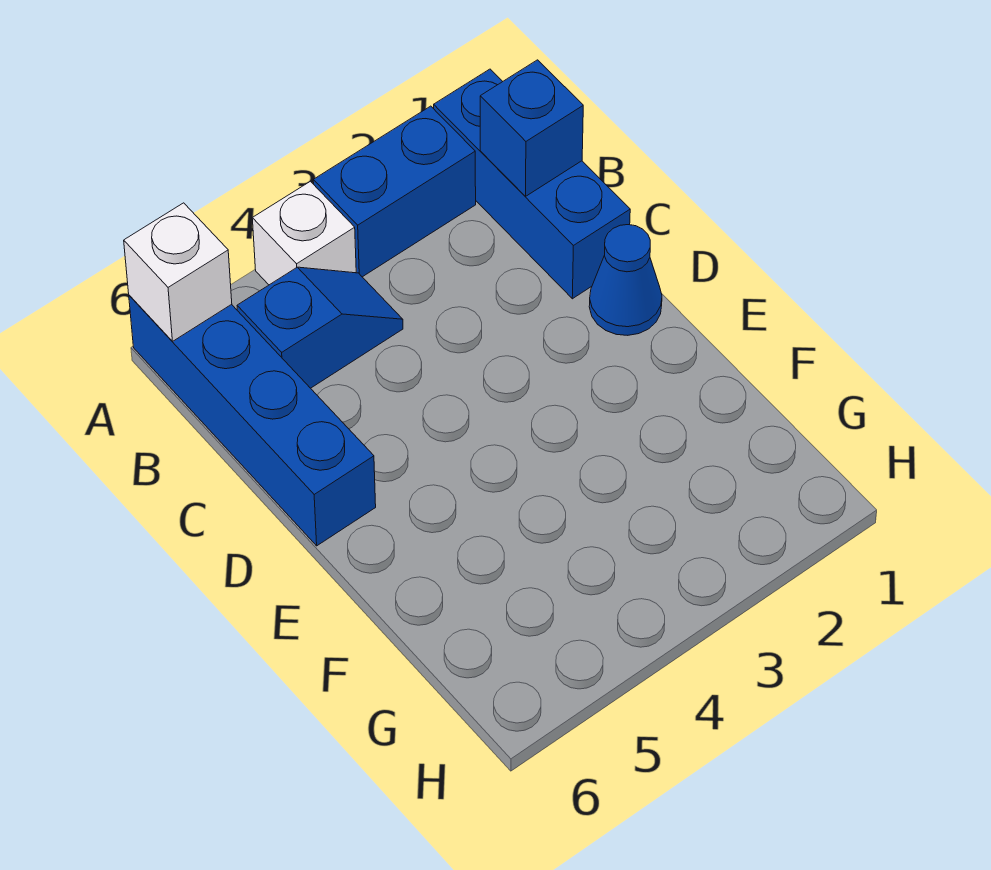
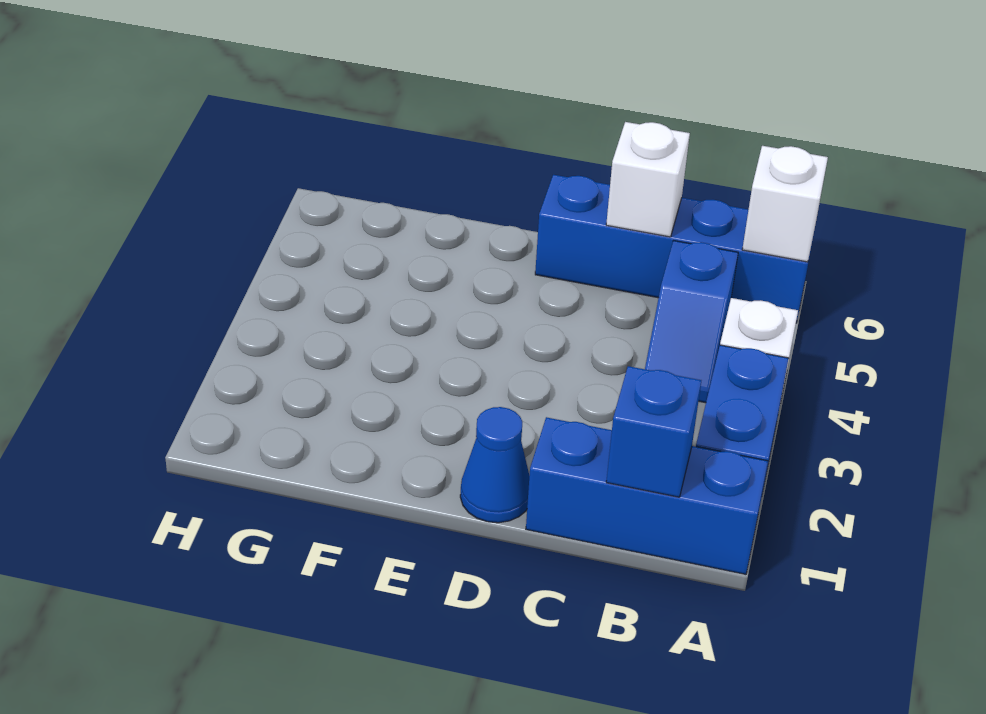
none -> white 1x1 brick [606,122,690,237]

